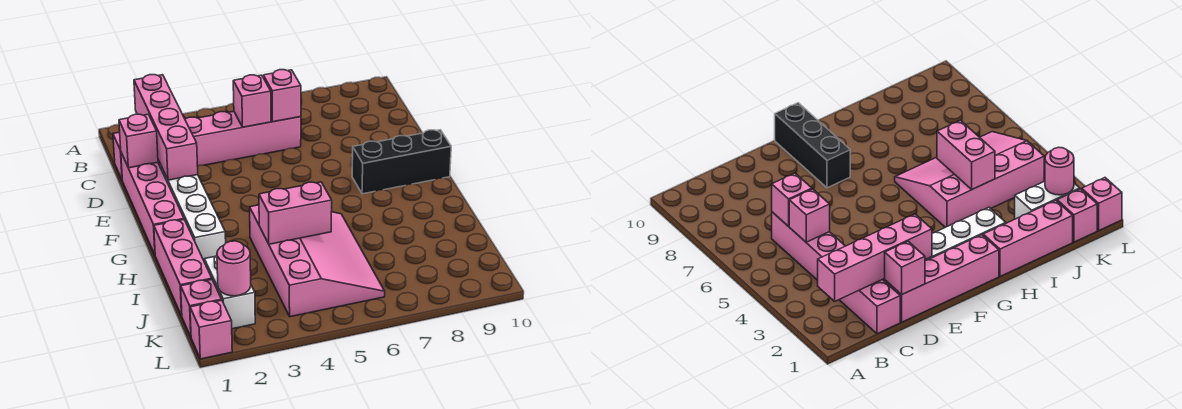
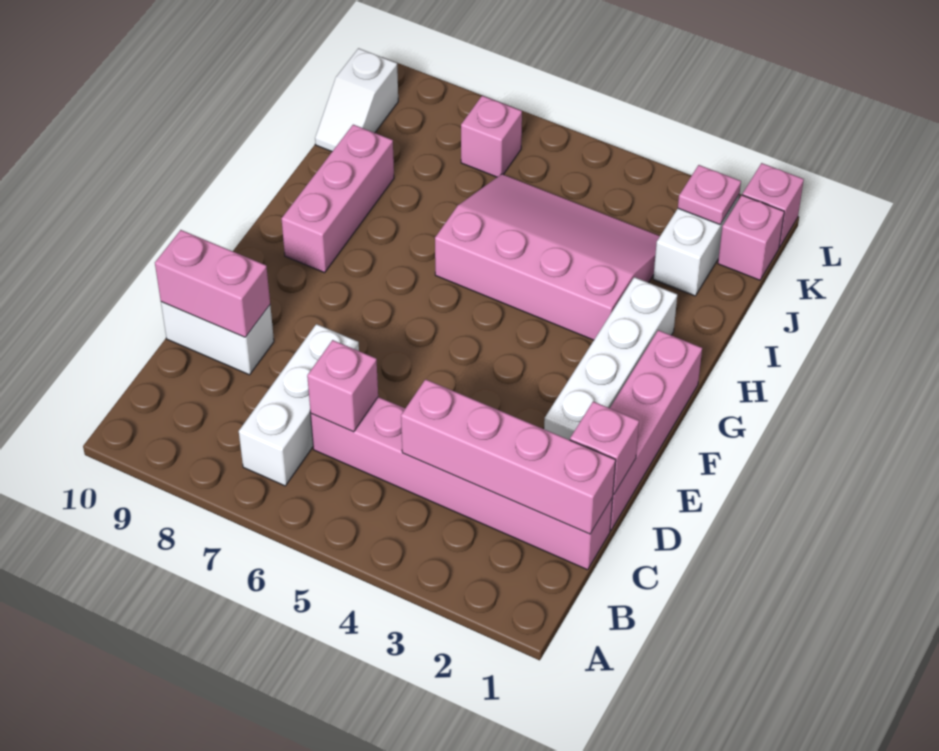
pink 1x4 brick [134,75,198,180] -> pink 1x4 brick turned to [401,379,616,534]
none -> white 1x3 brick [239,324,359,486]
pink 1x1 brick [233,75,271,127] -> pink 1x1 brick moved to [461,96,522,177]
none -> white 1x2 brick [161,302,274,375]
black 1x3 brick [352,130,451,194] -> none
pink 1x3 brick [154,220,212,316] -> pink 1x3 brick moved to [282,125,394,273]
pink 3x4 slope [250,205,385,317] -> pink 3x4 slope turned to [435,174,660,340]
pink 1x2 brick [259,182,332,244] -> pink 1x2 brick moved to [155,230,270,337]
none -> white 1x2 slope [315,48,398,151]
pink 1x1 round brick [217,241,251,296] -> pink 1x1 plate [678,165,741,225]

